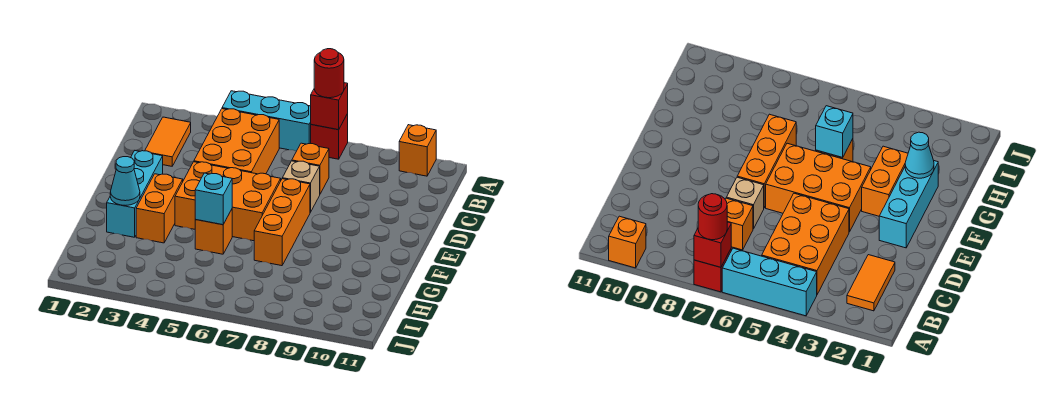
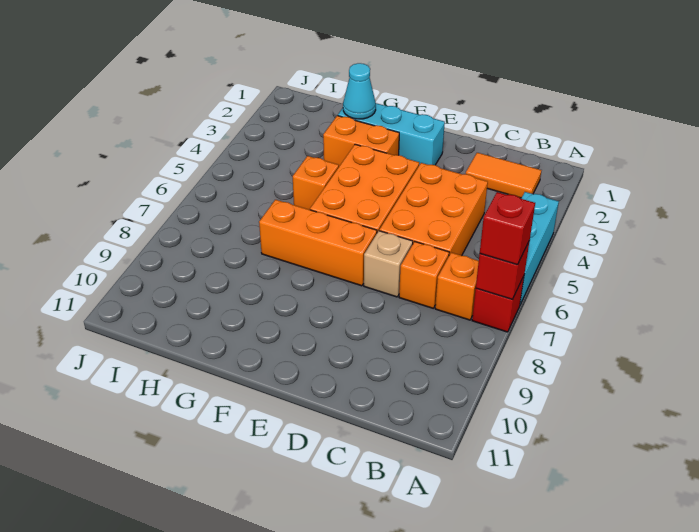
red 1x1 round brick [314,49,344,98] -> red 1x1 brick [480,192,535,265]
orange 1x1 brick [399,125,436,176] -> orange 1x1 brick moved to [435,253,479,320]
orange 2x3 brick [194,109,279,174] -> orange 2x3 brick turned to [379,163,488,256]
cyan 1x1 brick [195,173,232,225] -> none

